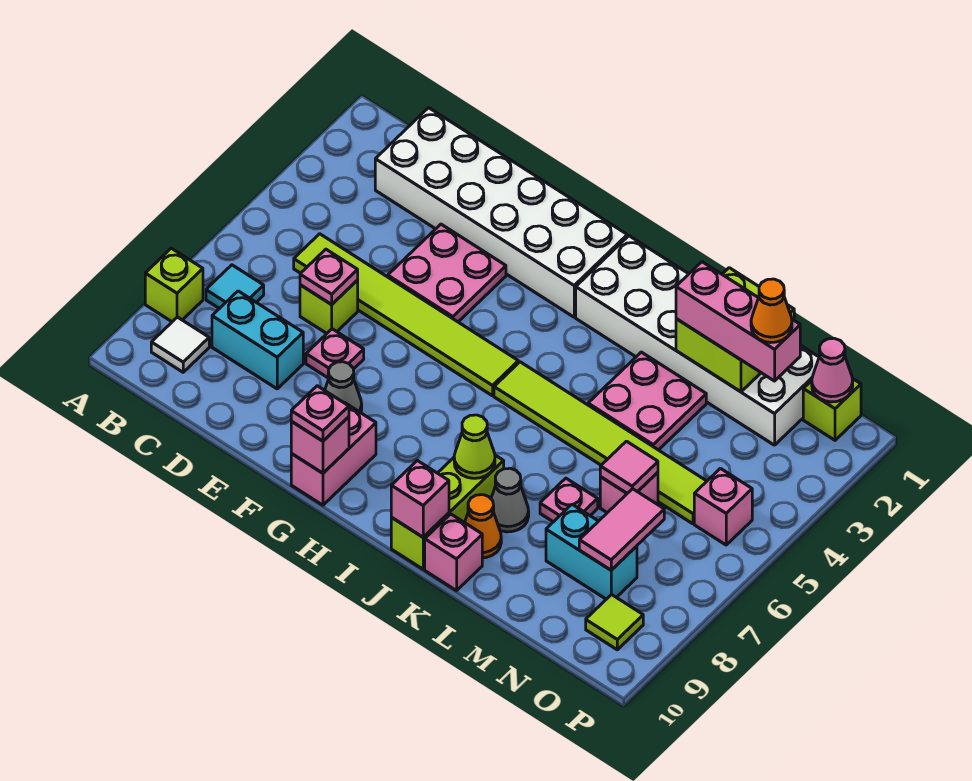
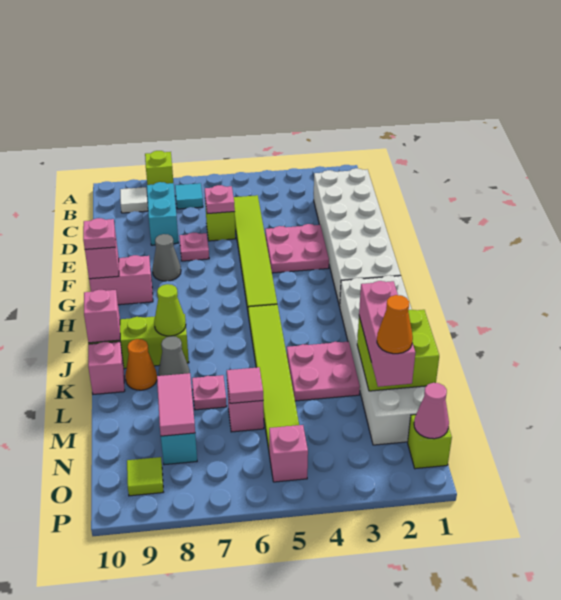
pink 1x2 tile [579,489,664,570] -> pink 1x2 tile turned to [157,373,195,436]

